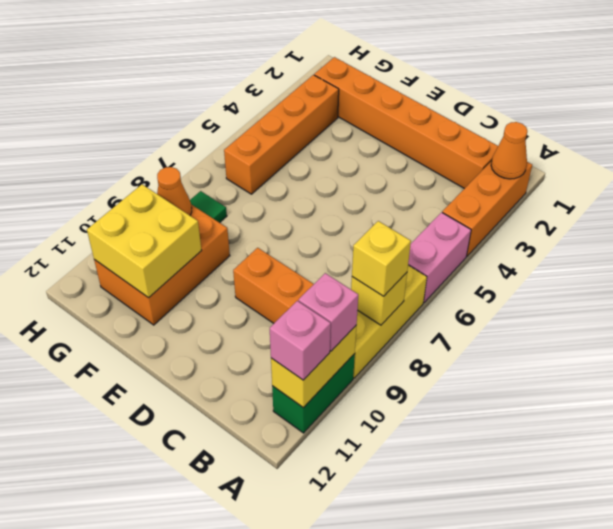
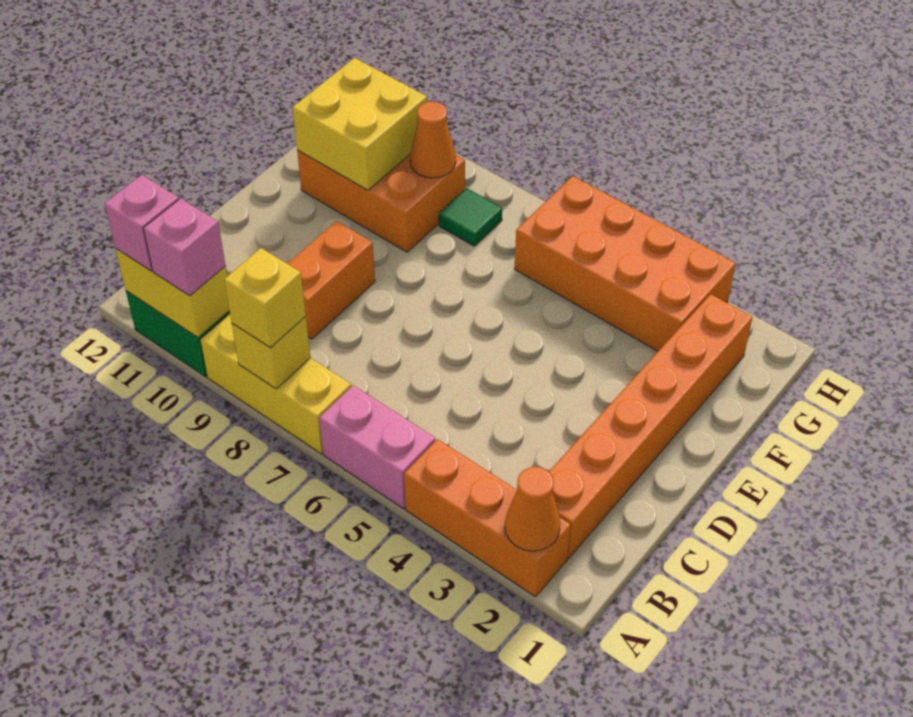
orange 1x4 brick [224,75,339,194] -> orange 2x4 brick [515,176,736,351]

